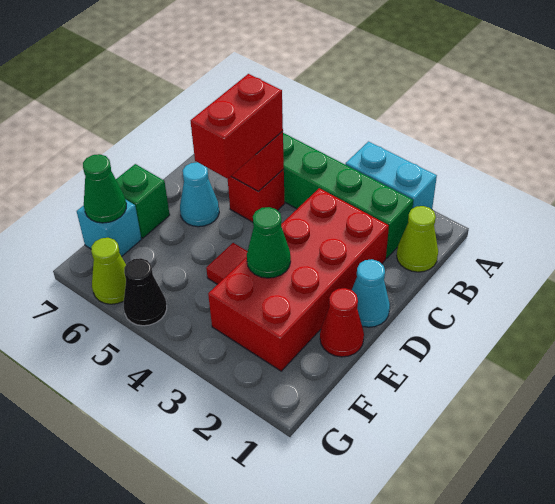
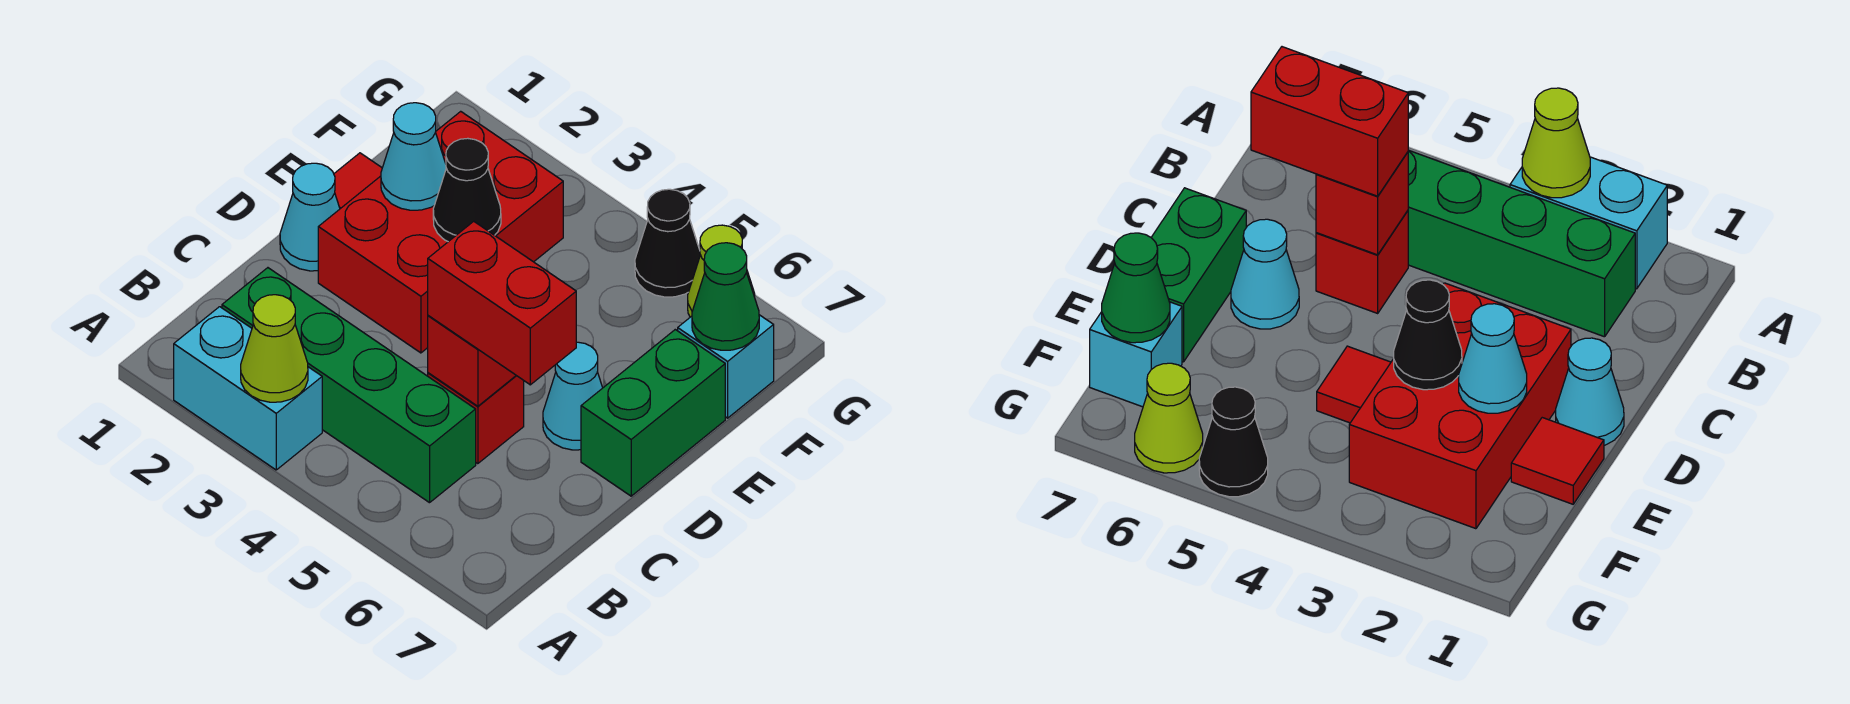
lime 1x1 cone [397,206,438,272] -> lime 1x1 cone moved to [241,295,308,402]
red 2x4 brick [208,188,389,371] -> red 2x3 brick [318,111,563,353]
red 1x2 brick [191,74,283,179] -> red 1x2 brick turned to [428,221,576,385]
red 1x1 cone [320,288,364,357] -> red 1x1 tile [334,153,382,209]
none -> cyan 1x1 cone [381,103,446,210]
green 1x1 cone [247,207,291,278] -> black 1x1 cone [433,138,501,242]
green 1x1 brick [116,164,170,238] -> green 1x2 brick [581,330,725,496]

